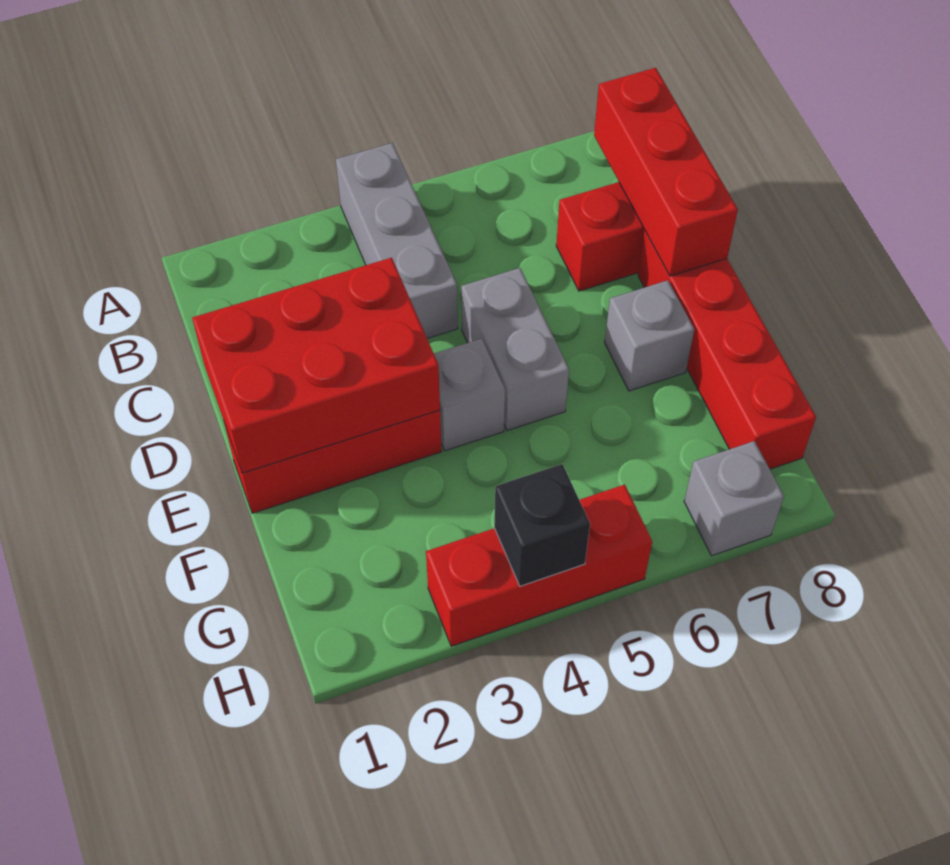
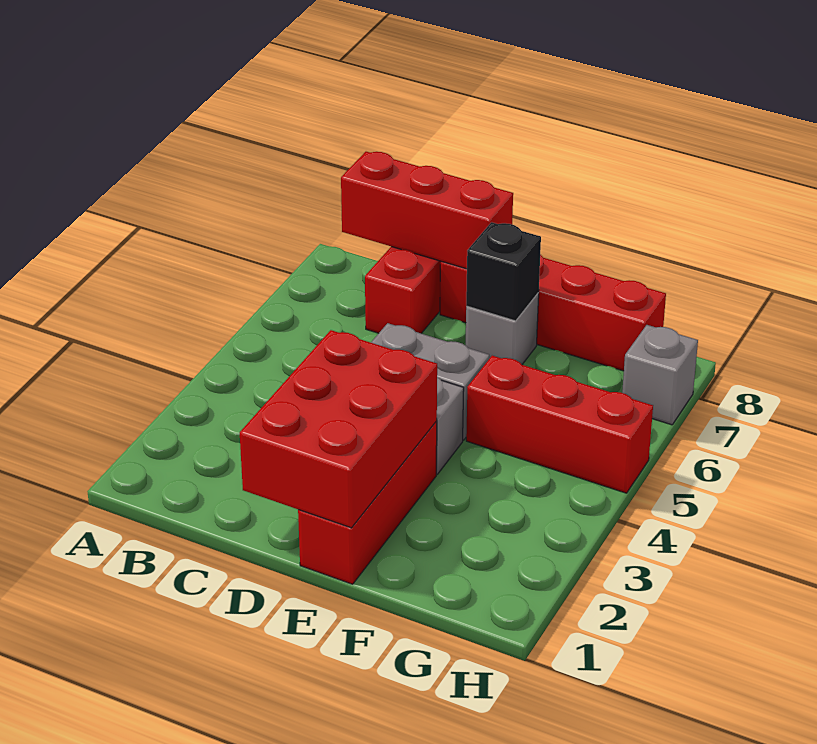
grey 1x3 brick [336,143,458,338] -> none
red 1x3 brick [426,485,652,646] -> red 1x3 brick turned to [466,356,653,493]
black 1x1 brick [494,464,590,586] -> black 1x1 brick moved to [466,222,541,321]

